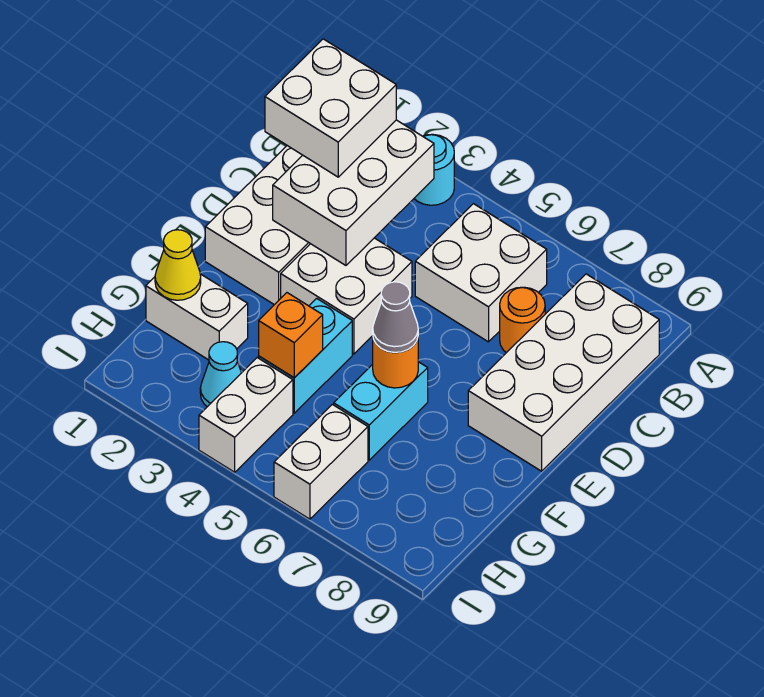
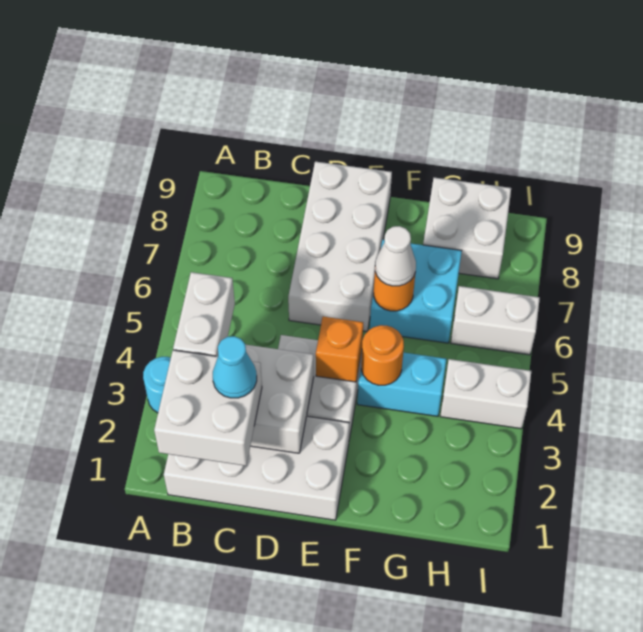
white 2x2 brick [415,204,547,342] -> white 2x2 brick moved to [423,178,511,279]
white 2x4 brick [468,274,659,471] -> white 2x4 brick turned to [288,162,392,332]
orange 1x1 round brick [500,287,545,353] -> orange 1x1 round brick moved to [361,325,404,385]
cyan 1x2 brick [334,362,428,460] -> cyan 2x2 brick [370,240,462,343]
grey 1x1 cone [373,282,418,352] -> white 1x1 cone [375,226,416,286]
white 1x2 brick [146,274,248,360] -> white 1x2 brick moved to [173,272,235,356]
yellow 1x1 cone [155,230,201,300] -> none
orange 1x1 brick [259,293,323,378] -> orange 1x1 brick moved to [316,317,363,382]
cyan 1x1 cone [200,342,241,407] -> cyan 1x1 cone moved to [213,336,257,398]

